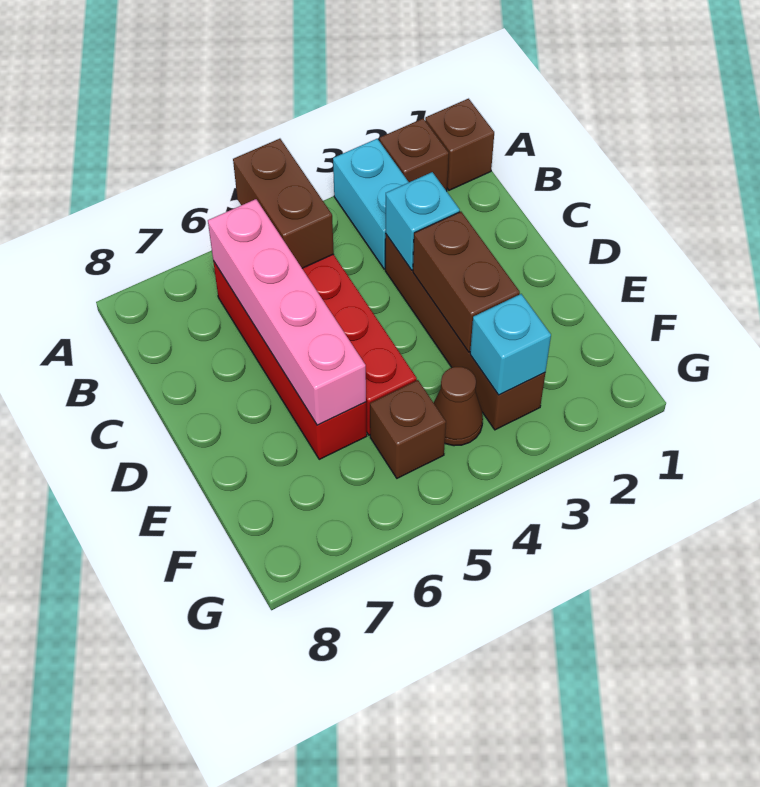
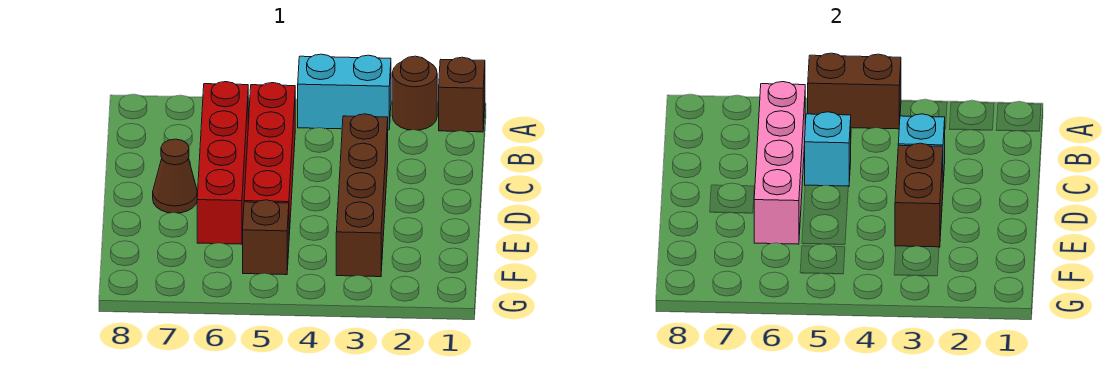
brown 1x1 brick [380,119,449,191] -> brown 1x1 round brick [392,56,437,130]
cyan 1x2 brick [333,139,409,269] -> cyan 1x2 brick turned to [298,54,391,130]
brown 1x2 brick [233,139,334,268] -> brown 1x2 brick turned to [808,53,901,129]
cyan 1x1 brick [470,294,551,395] -> cyan 1x1 brick moved to [805,112,851,187]
brown 1x1 cone [434,367,483,446] -> brown 1x1 cone moved to [153,139,197,213]

